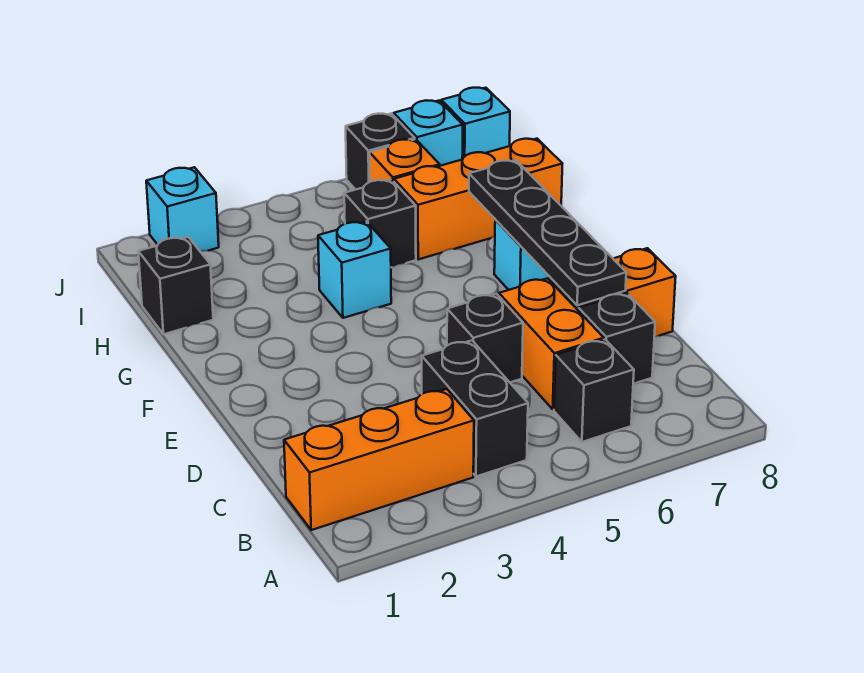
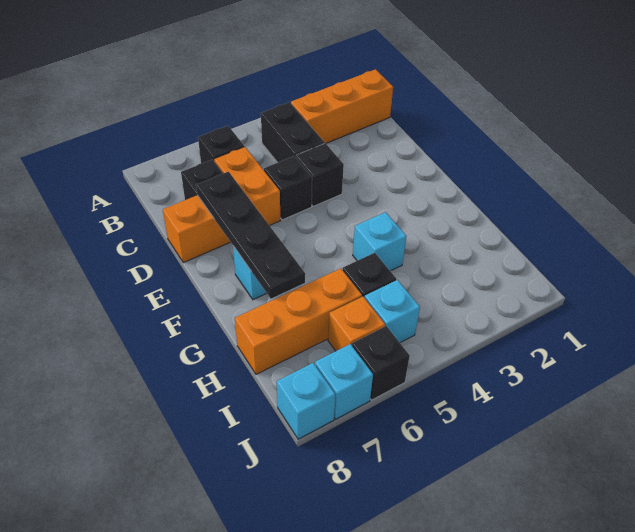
black 1x1 brick [138,237,213,334] -> black 1x1 brick moved to [296,143,344,206]
cyan 1x1 brick [146,167,219,251] -> cyan 1x1 brick moved to [365,280,420,343]

